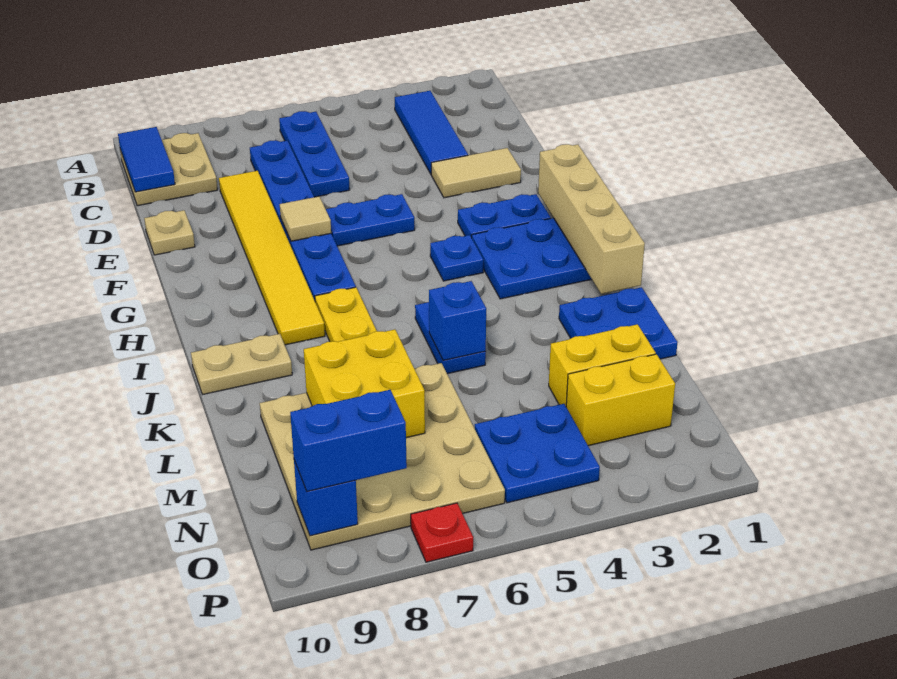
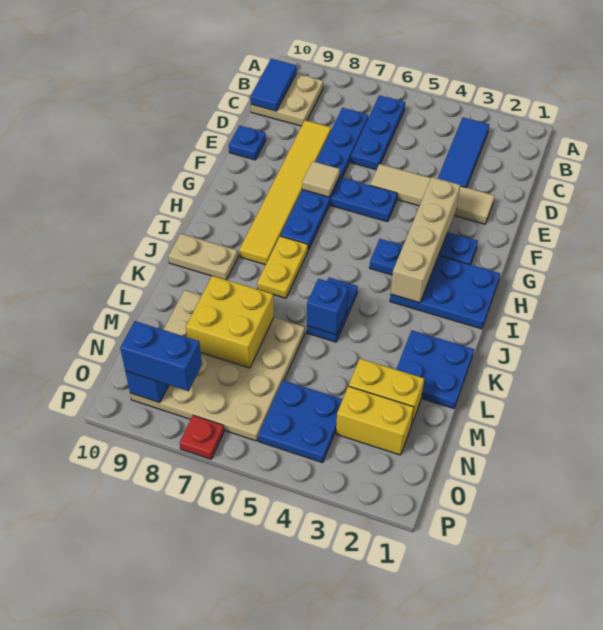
tan 1x2 tile [431,148,521,198] -> tan 1x4 tile [370,164,494,224]
tan 1x1 plate [144,210,195,255] -> blue 1x1 plate [229,126,266,160]
tan 1x4 brick [538,144,645,294] -> tan 1x4 brick moved to [391,177,460,303]

